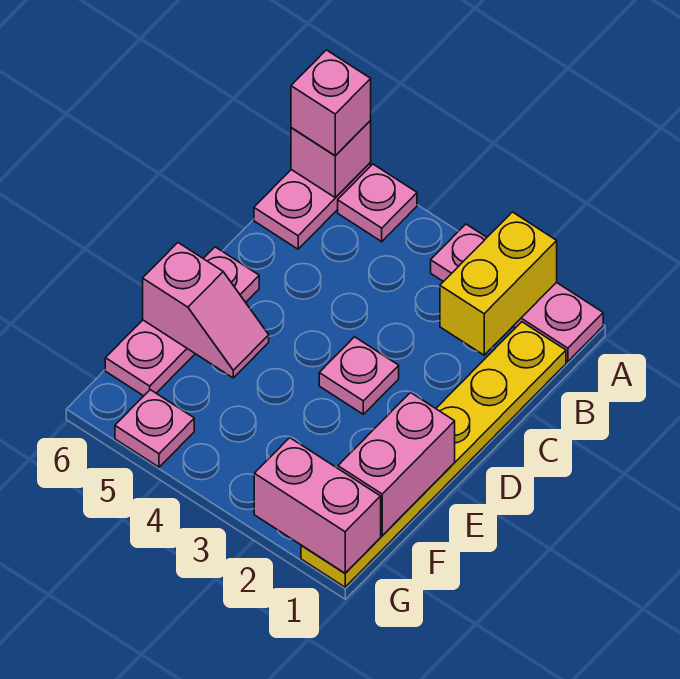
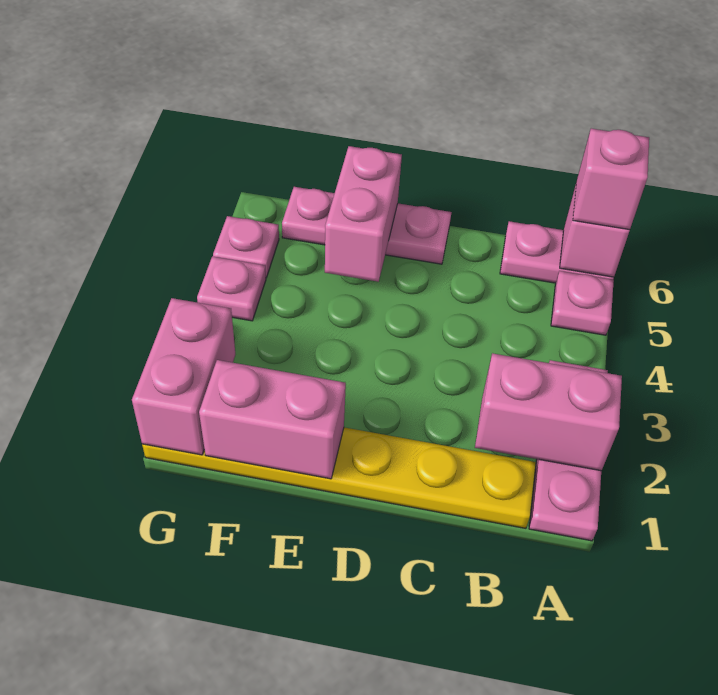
yellow 1x2 brick [440,212,557,355] -> pink 1x2 brick [475,353,622,471]
pink 1x1 plate [319,337,399,414] -> pink 1x1 plate moved to [197,256,266,321]
pink 1x2 slope [143,243,269,378] -> pink 1x2 brick [325,146,402,282]

